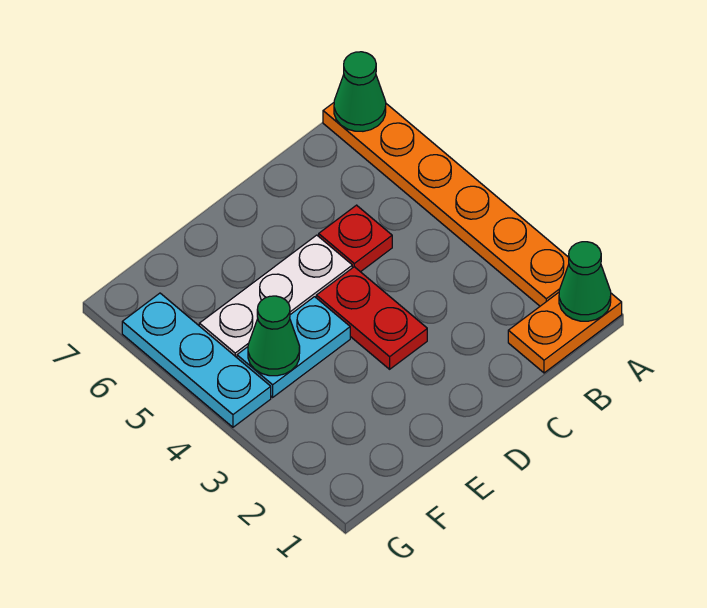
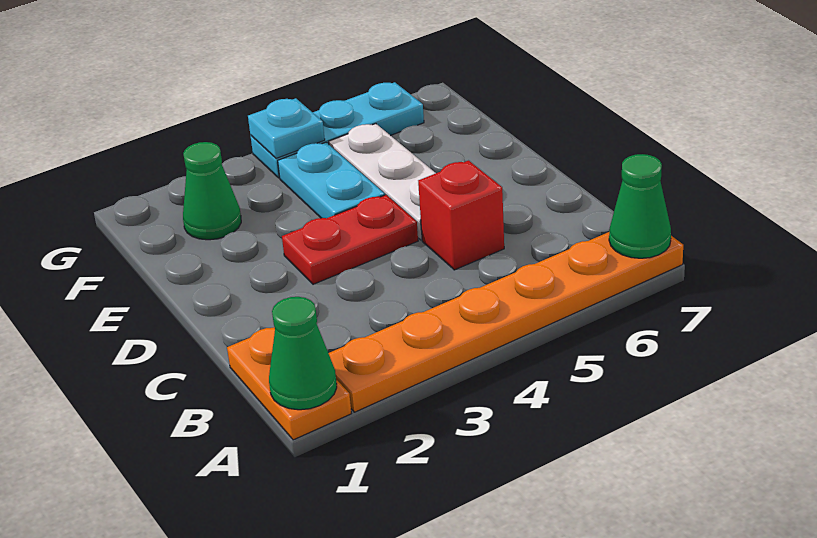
red 1x1 plate [319,205,392,272] -> red 1x1 brick [418,161,504,270]
green 1x1 cone [248,296,300,376] -> green 1x1 cone moved to [183,142,241,240]
none -> cyan 1x1 plate [248,98,325,158]

